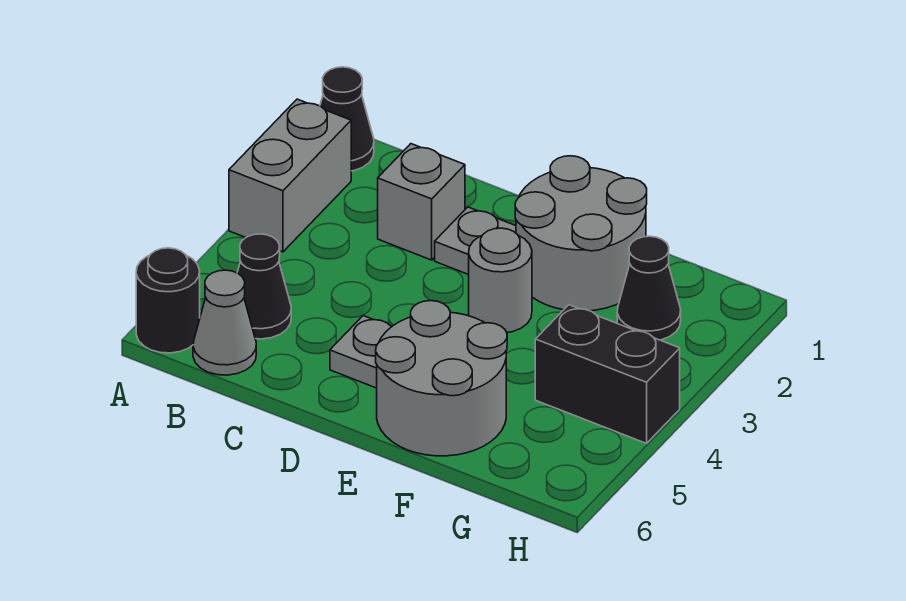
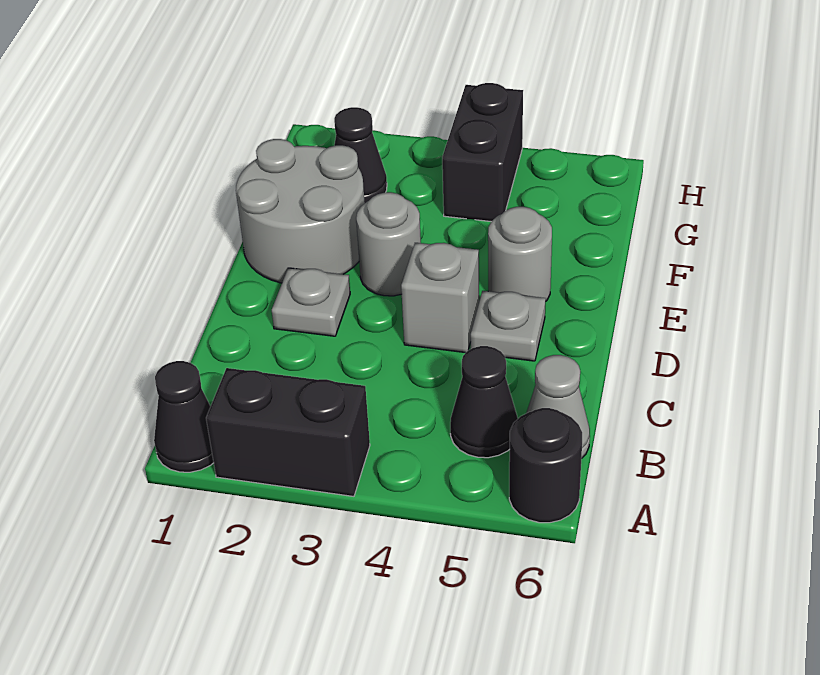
grey 1x2 brick [229,99,351,252] -> black 1x2 brick [206,368,370,496]
grey 1x1 brick [378,144,465,260] -> grey 1x1 brick moved to [401,243,479,353]
grey 2x2 round brick [376,301,507,456] -> grey 1x1 round brick [488,207,552,301]

